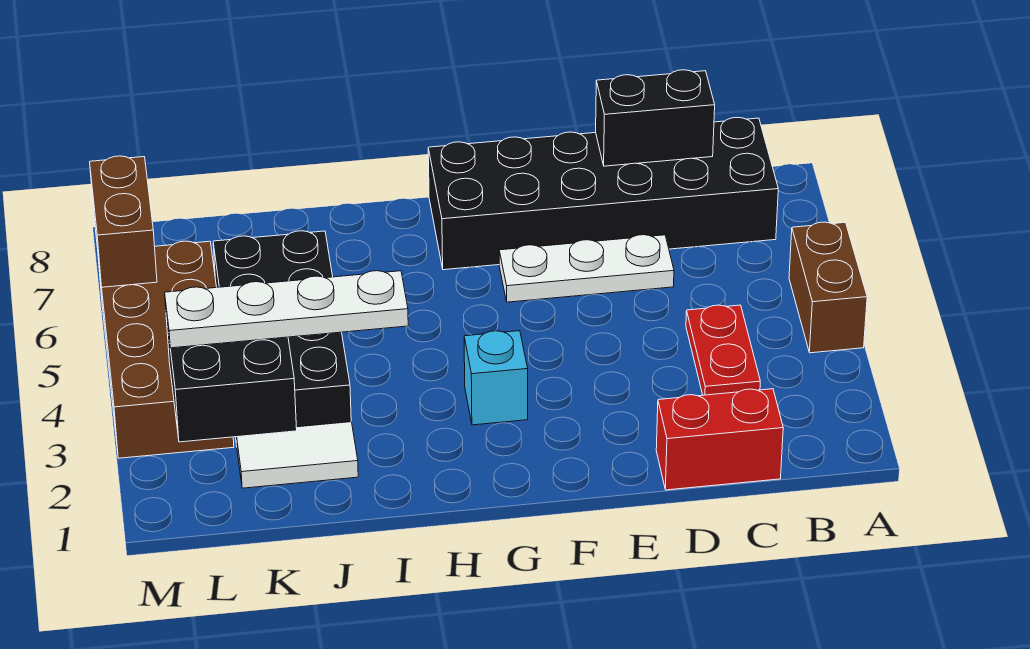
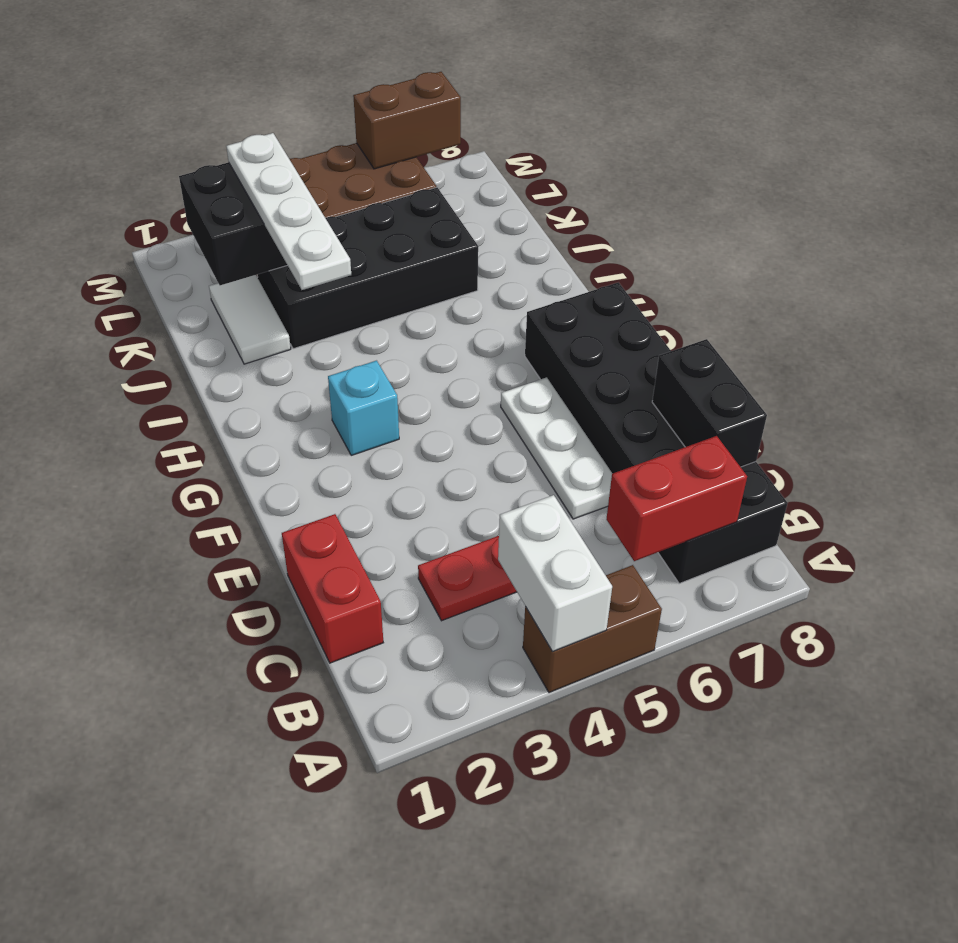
none -> white 1x2 brick [498,495,612,652]
none -> red 1x2 brick [606,436,747,561]

